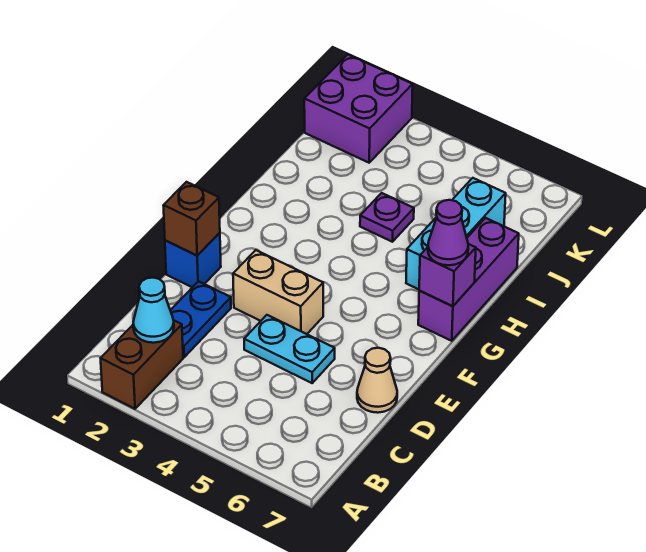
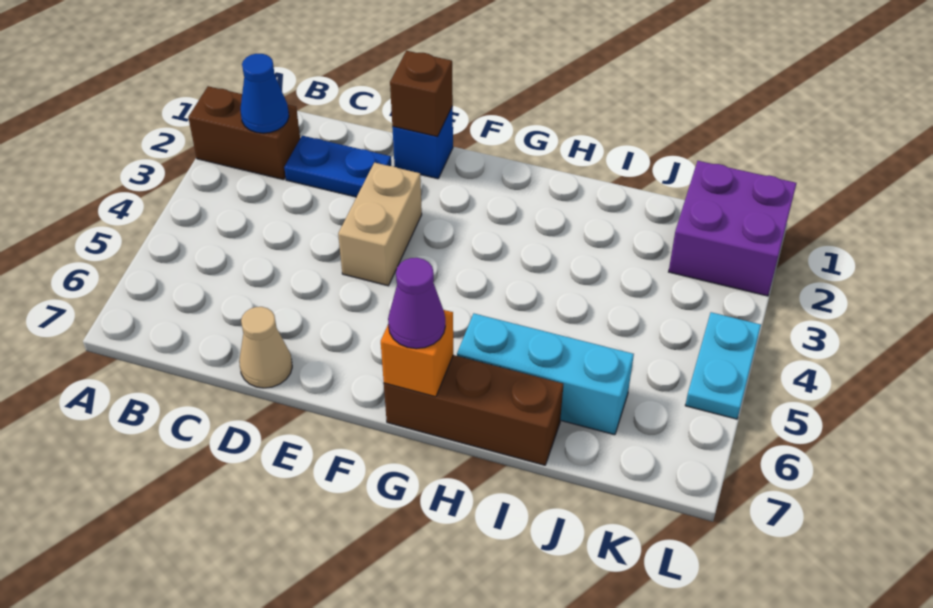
cyan 1x1 cone [133,278,174,343] -> blue 1x1 cone [240,54,289,133]
cyan 1x2 plate [244,315,335,383] -> cyan 1x2 plate moved to [685,312,761,419]
purple 1x3 brick [418,218,519,341] -> brown 1x3 brick [384,355,563,465]
purple 1x1 brick [419,244,476,306] -> orange 1x1 brick [381,310,453,397]
purple 1x1 plate [360,193,414,242] -> none

